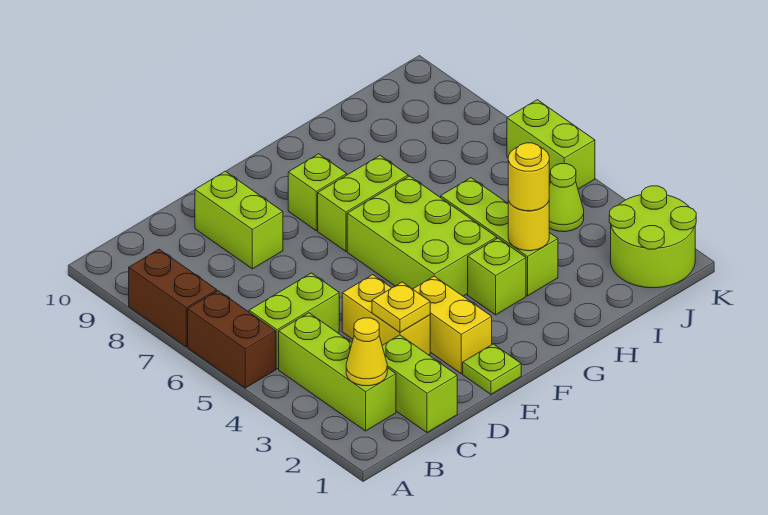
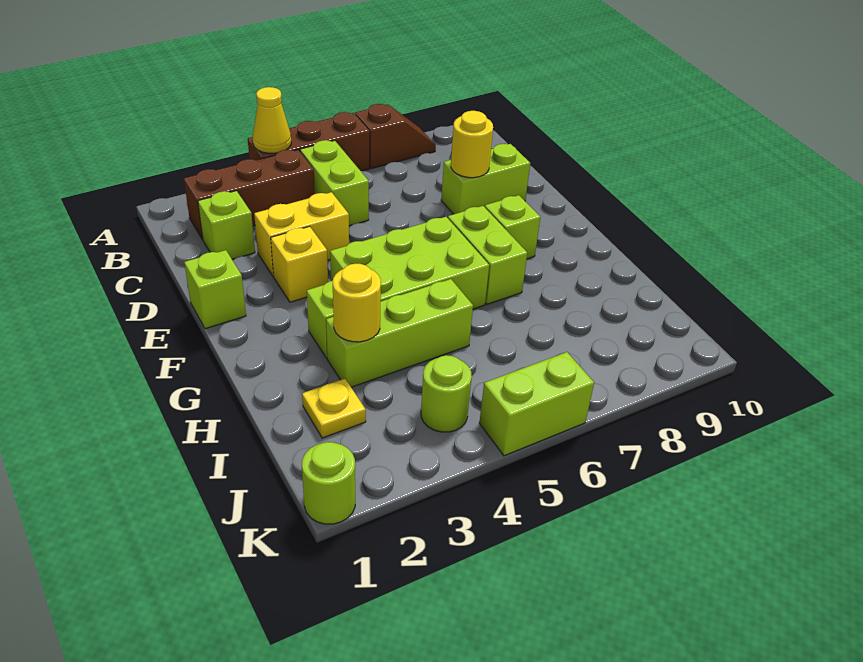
brown 1x2 brick [188,291,276,388] -> brown 1x3 brick [248,112,370,171]
brown 1x2 brick [129,249,217,347] -> brown 1x2 slope [355,104,436,169]
lime 1x3 brick [279,313,396,431] -> brown 1x3 brick [184,150,315,240]
yellow 1x1 cone [346,318,387,386] -> yellow 1x1 cone moved to [253,87,291,153]
lime 1x2 brick [382,335,457,432] -> lime 1x1 brick [198,191,255,259]
yellow 1x1 plate [372,282,430,332] -> yellow 1x1 plate moved to [302,378,366,438]
lime 1x1 plate [463,344,521,394] -> lime 1x1 brick [184,250,246,329]
yellow 1x2 brick [413,276,492,374] -> yellow 1x1 brick [271,226,328,302]
yellow 1x1 round brick [508,143,549,211] -> yellow 1x1 round brick moved to [451,111,493,178]
lime 2x2 round brick [609,186,696,288] -> lime 1x1 round brick [302,442,355,524]
lime 1x1 cone [549,164,584,232] -> lime 1x1 round brick [421,355,472,432]

